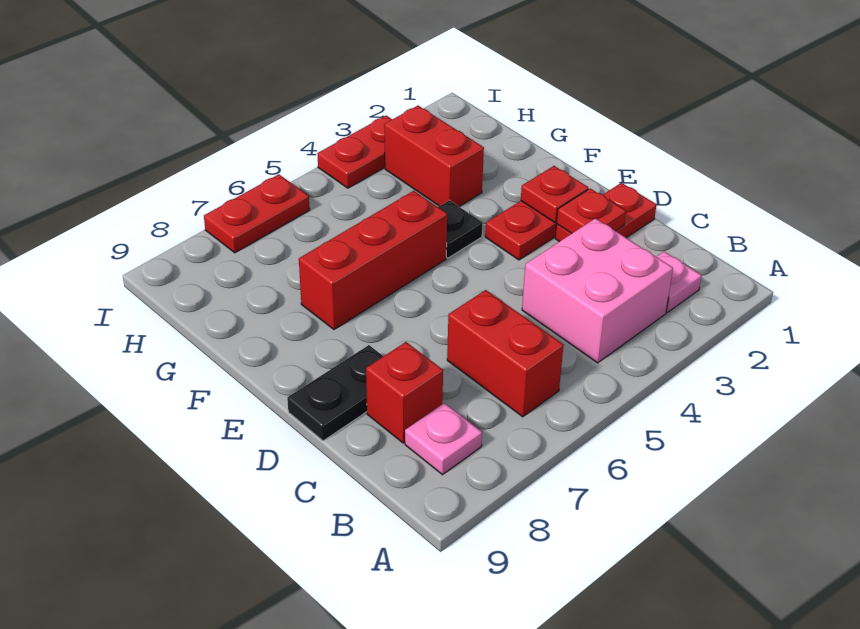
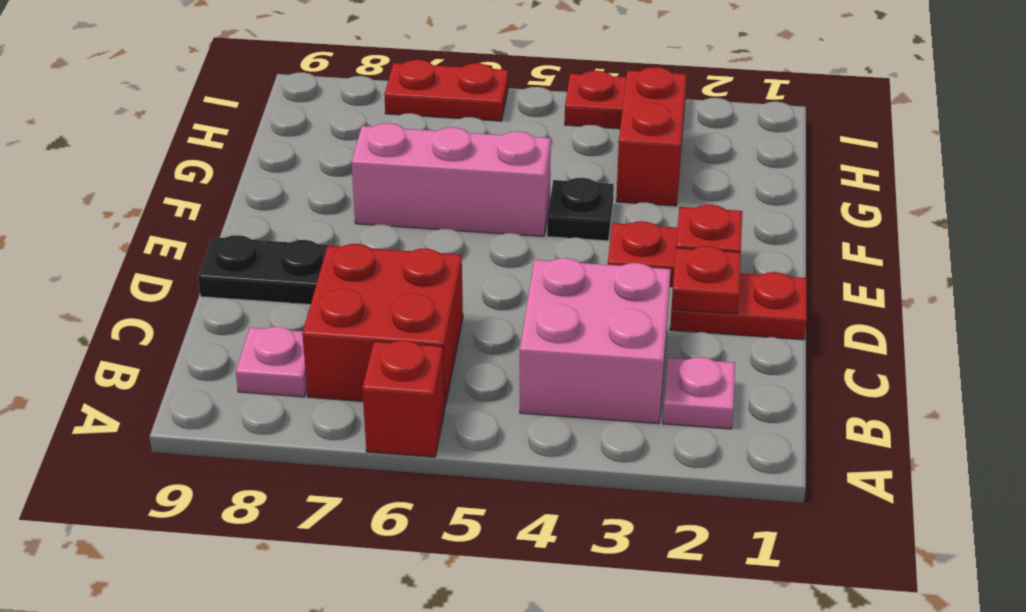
red 1x2 brick [447,290,563,417] -> red 2x2 brick [302,244,463,406]
red 1x1 brick [366,342,443,443] -> red 1x1 brick moved to [362,340,445,457]
red 1x3 brick [299,191,447,329] -> pink 1x3 brick [351,123,551,237]

